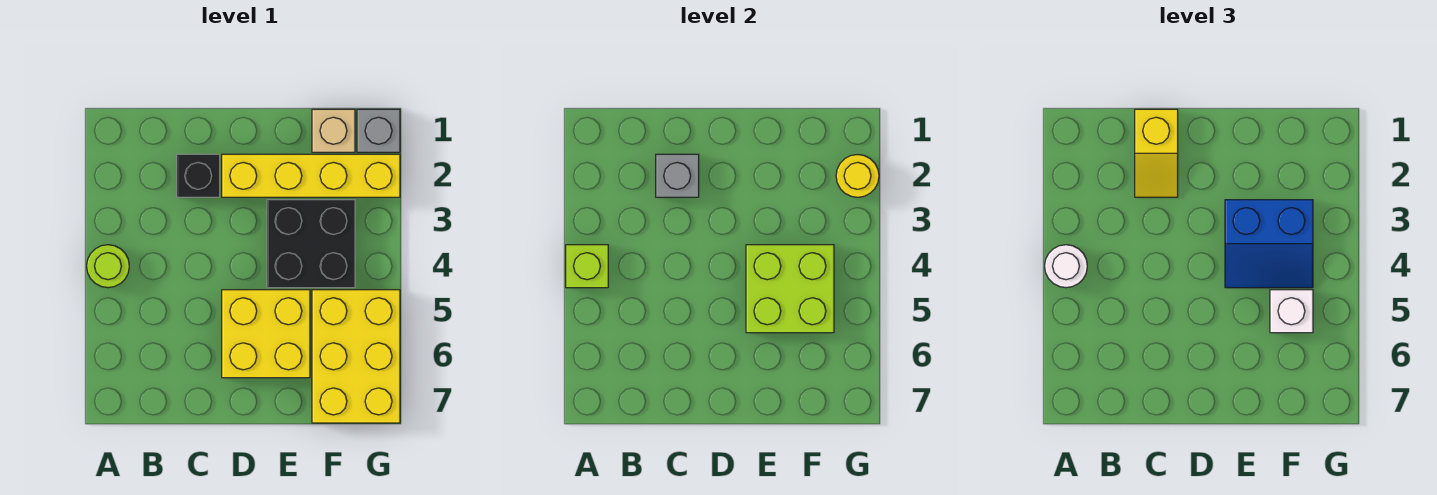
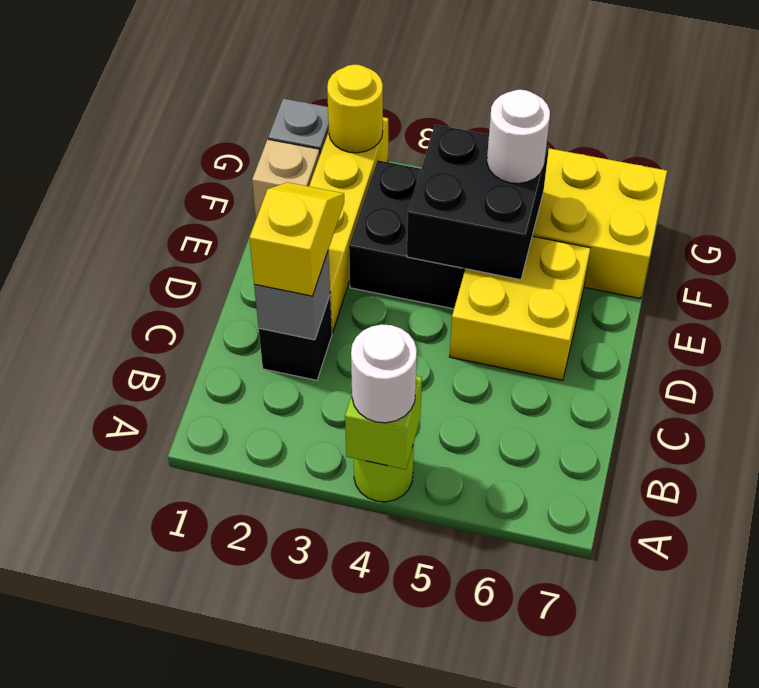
yellow 1x2 slope [1135,109,1178,197] -> yellow 1x2 slope turned to [249,182,344,296]
blue 2x2 slope [1225,200,1313,288] -> none
lime 2x2 brick [746,245,834,333] -> black 2x2 brick [407,125,549,280]
white 1x1 brick [1270,290,1313,333] -> white 1x1 round brick [487,90,550,183]

